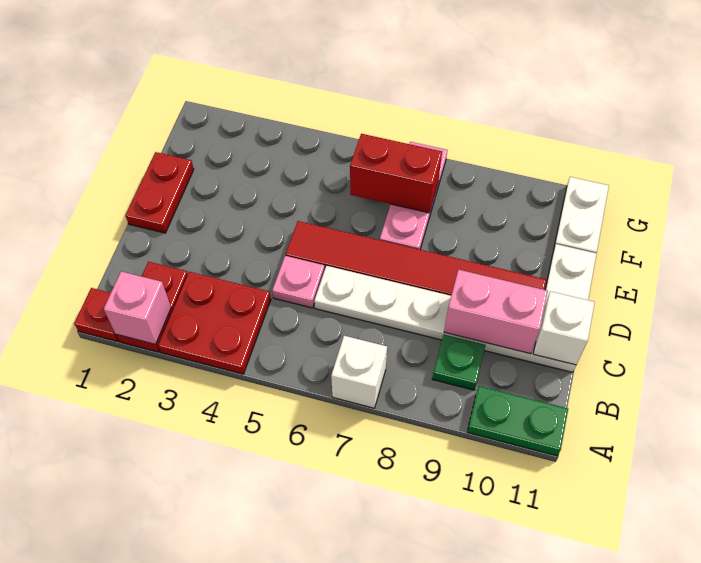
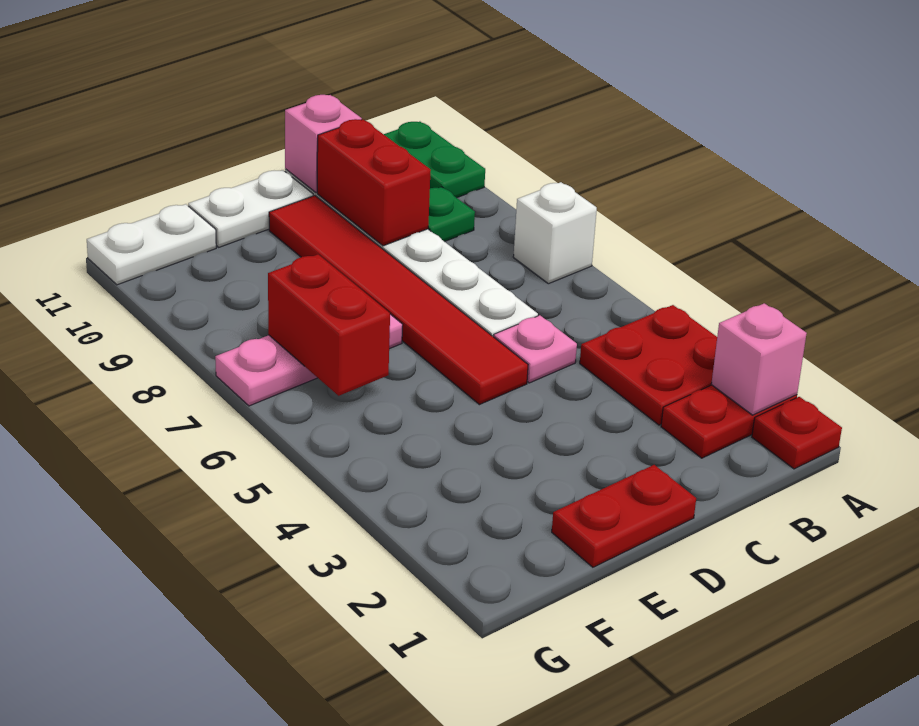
pink 1x2 brick [444,270,548,354] -> red 1x2 brick [317,119,431,246]
white 1x1 brick [533,291,595,365] -> pink 1x1 brick [285,95,362,192]

